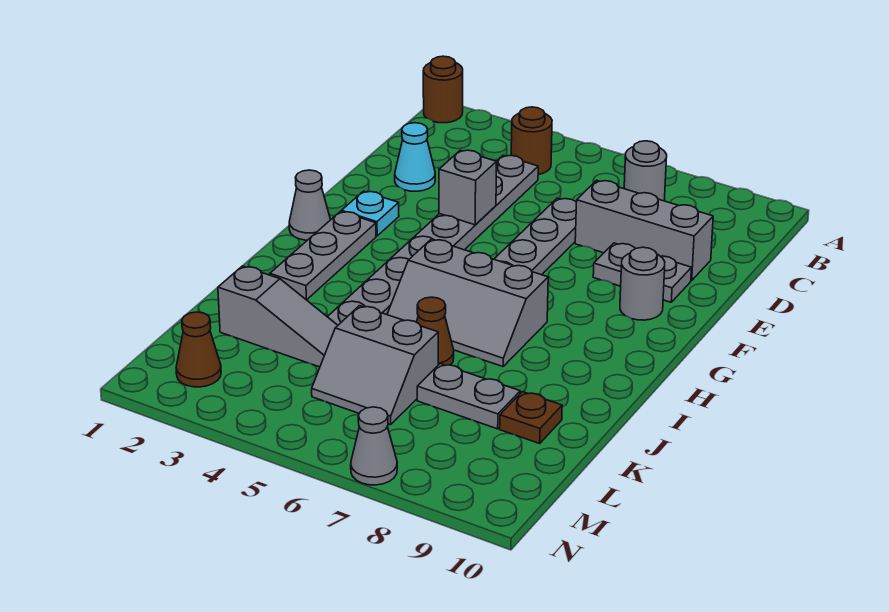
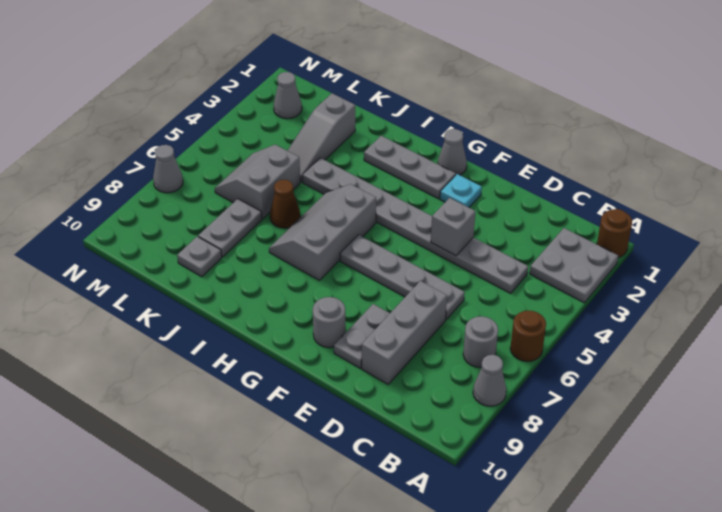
none -> grey 2x2 plate [530,228,618,303]
none -> grey 1x1 cone [473,355,506,406]
brown 1x1 round brick [511,107,552,175] -> brown 1x1 round brick moved to [510,311,546,362]
cyan 1x1 cone [395,123,435,191] -> none
brown 1x1 plate [500,392,562,443] -> grey 1x1 plate [177,237,222,277]
brown 1x1 cone [176,312,221,387] -> grey 1x1 cone [273,72,302,119]

